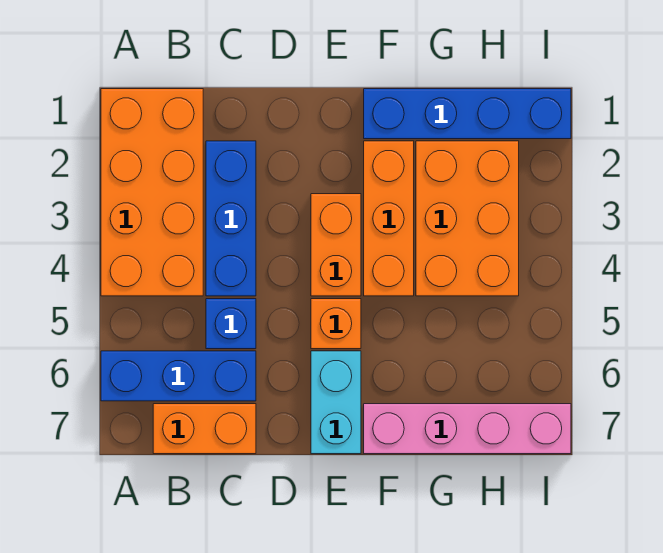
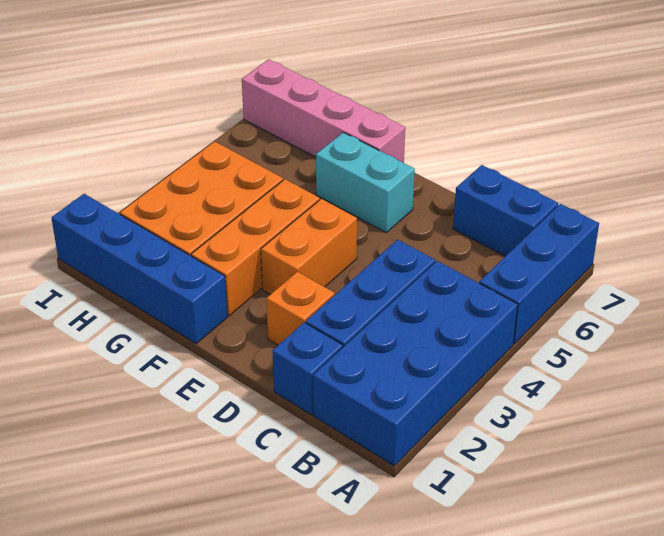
orange 2x4 brick [101,89,203,296] -> blue 2x4 brick [313,261,518,466]
blue 1x3 brick [101,351,256,401] -> blue 1x3 brick turned to [479,204,599,344]
orange 1x2 brick [153,404,256,454] -> blue 1x2 brick [453,165,558,256]
blue 1x1 brick [206,299,256,349] -> blue 1x1 brick moved to [272,322,343,415]
orange 1x1 brick [311,299,361,349] -> orange 1x1 brick moved to [266,272,335,345]
cyan 1x2 brick [311,351,361,454] -> cyan 1x2 brick turned to [316,132,415,232]

